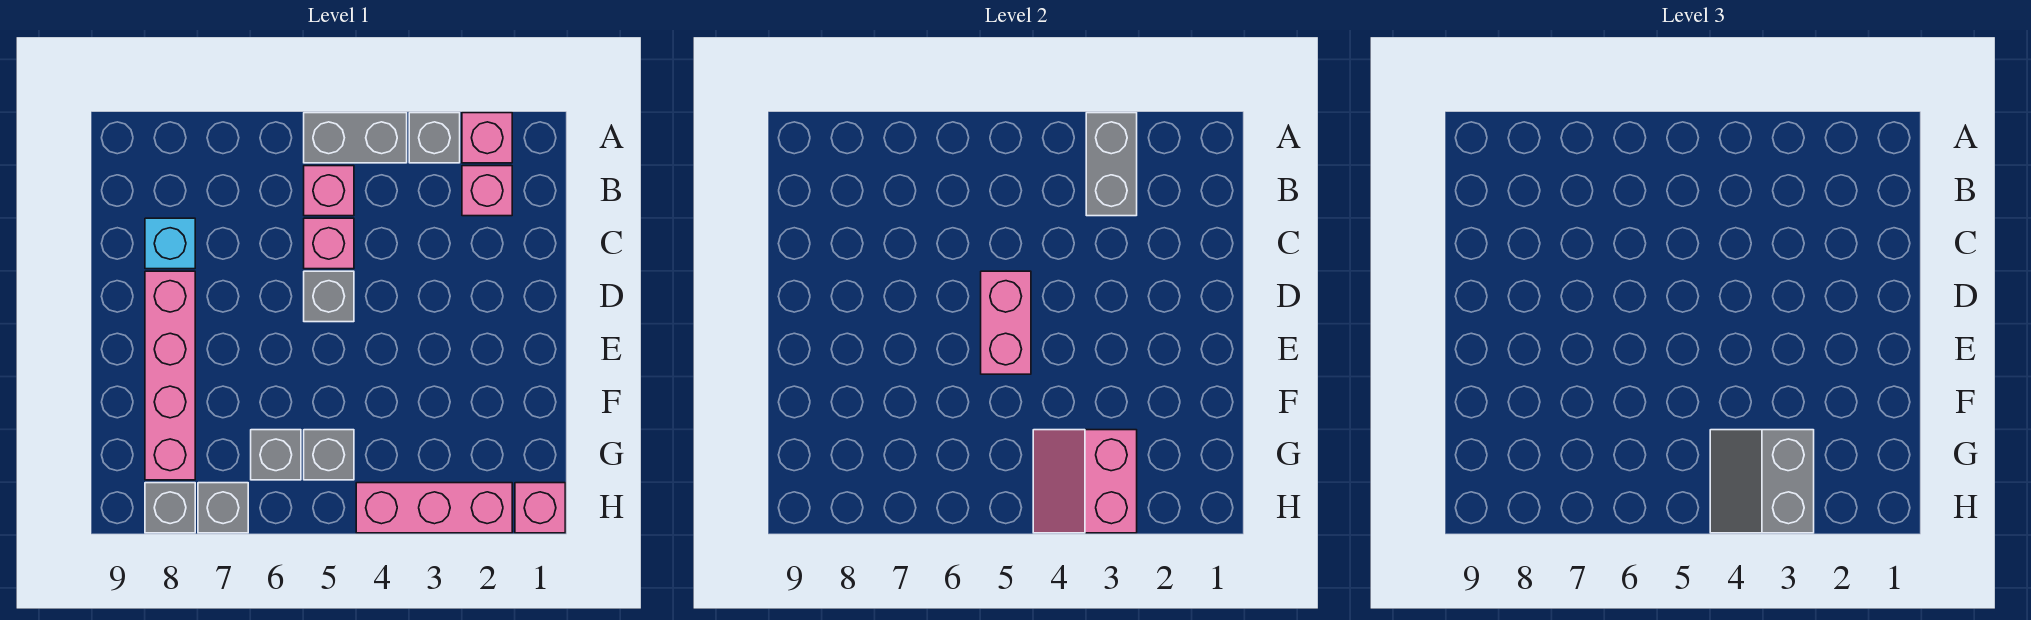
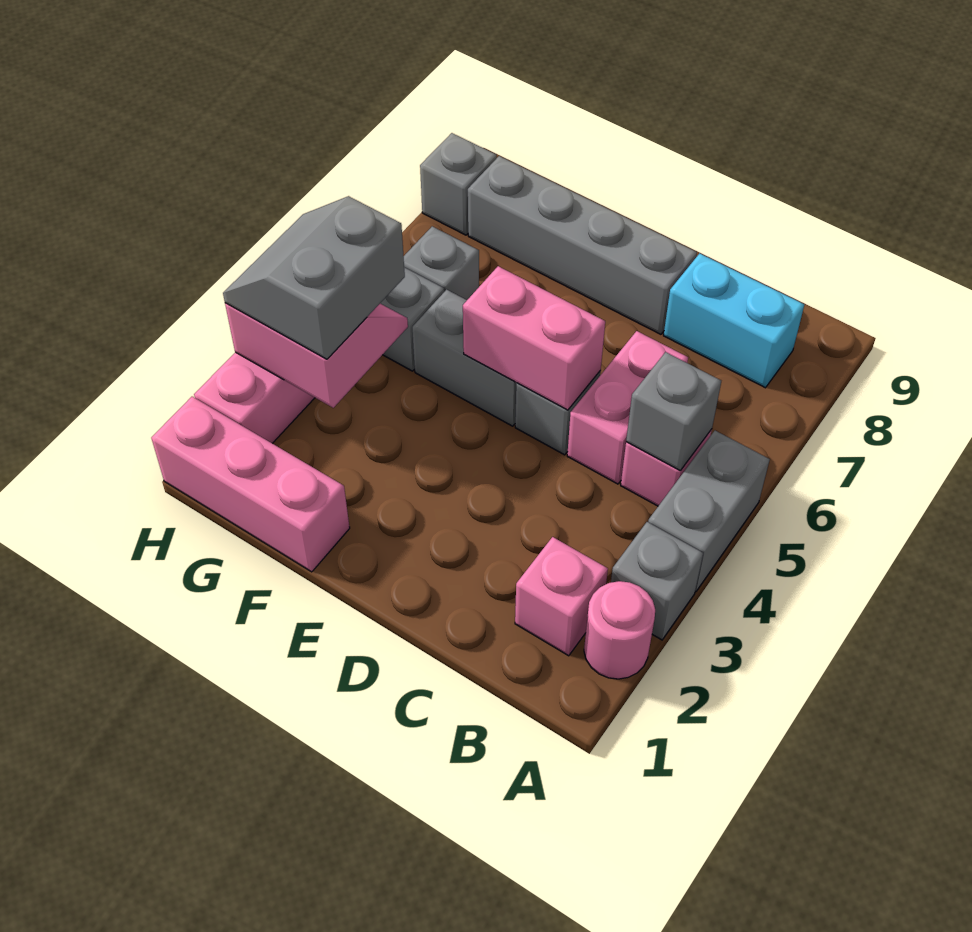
pink 1x1 brick [462,113,512,163] -> pink 1x1 round brick [584,581,655,679]
grey 1x2 brick [1086,113,1137,216] -> grey 1x2 brick moved to [412,290,516,426]
pink 1x1 brick [304,218,354,269] -> pink 1x2 brick [567,331,688,484]
cyan 1x1 brick [145,218,195,269] -> cyan 1x2 brick [664,253,804,388]
pink 1x4 brick [145,271,195,480] -> grey 1x4 brick [468,156,697,334]
grey 2x2 slope [1710,430,1814,533] -> grey 2x2 slope turned to [223,196,405,359]
pink 1x1 brick [515,483,565,533] -> pink 1x3 brick [151,397,350,572]
grey 1x1 brick [198,483,248,533] -> grey 1x1 brick moved to [626,352,721,470]

